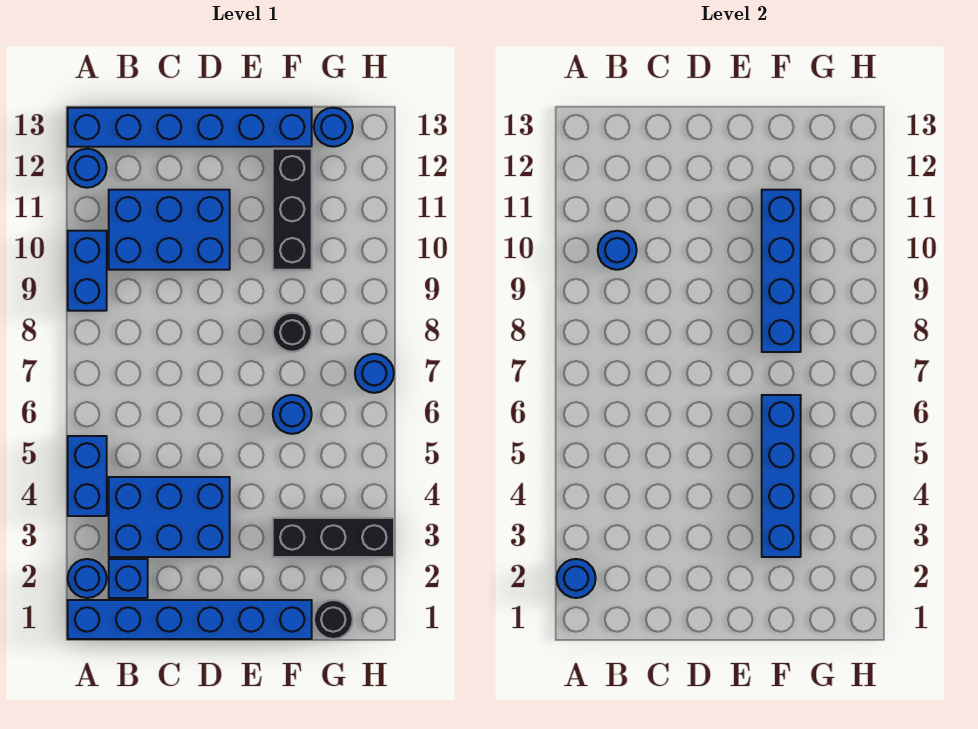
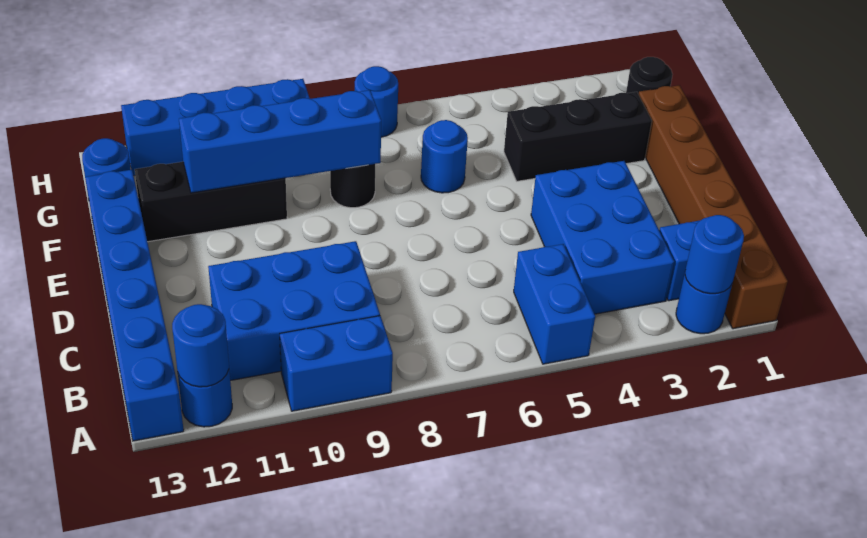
blue 1x6 brick [68,600,312,639] -> brown 1x6 brick [638,85,788,329]
blue 1x2 brick [68,436,107,516] -> blue 1x2 brick turned to [514,244,595,364]
blue 2x3 brick [109,190,230,270] -> blue 2x3 brick turned to [208,241,380,381]
blue 1x1 round brick [598,231,637,270] -> blue 1x1 round brick moved to [172,304,229,387]
black 1x3 brick [273,518,394,557] -> black 1x3 brick turned to [504,92,652,181]
blue 1x4 brick [762,395,801,557] -> blue 1x4 brick moved to [121,79,310,176]

